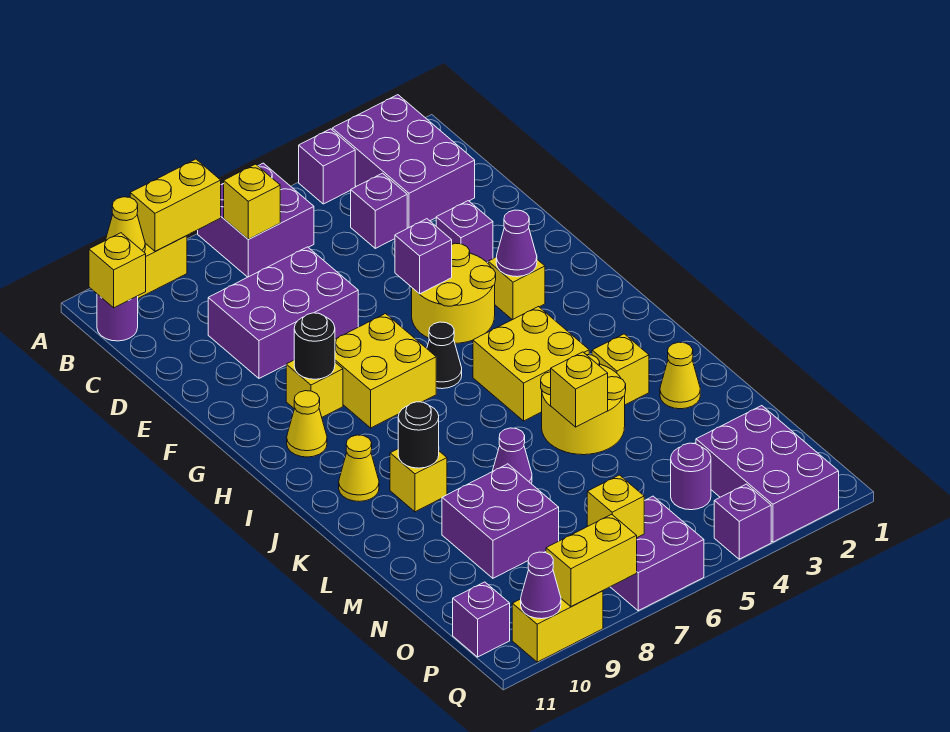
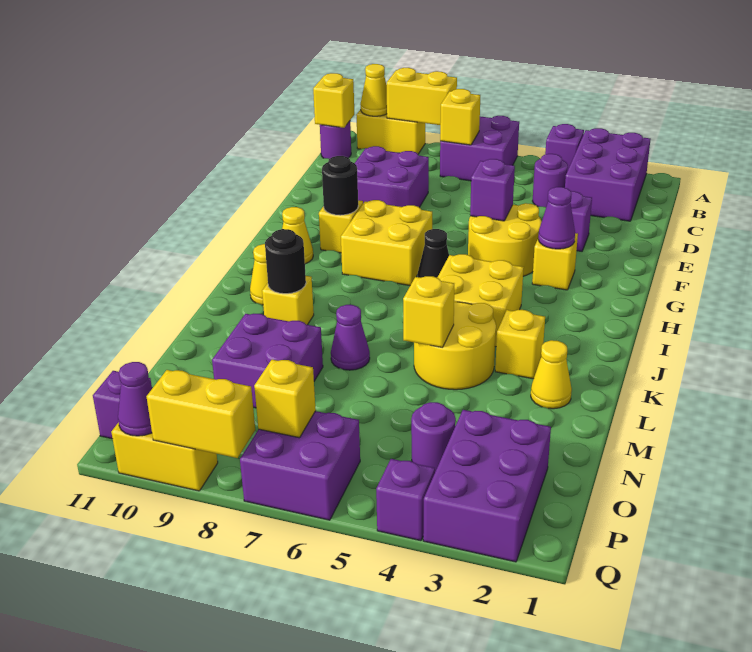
purple 1x1 brick [351,173,407,248] -> purple 1x1 round brick [533,154,568,207]
purple 2x3 brick [208,247,358,378] -> purple 2x2 brick [355,146,429,207]

